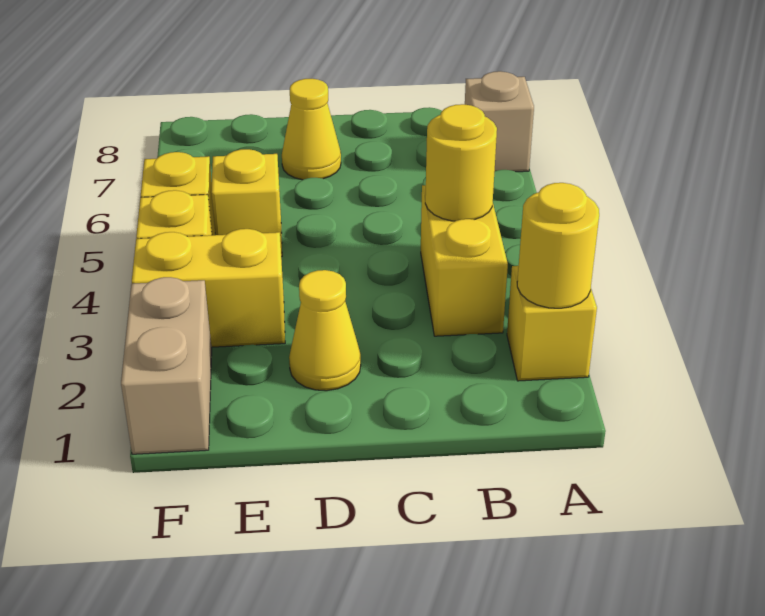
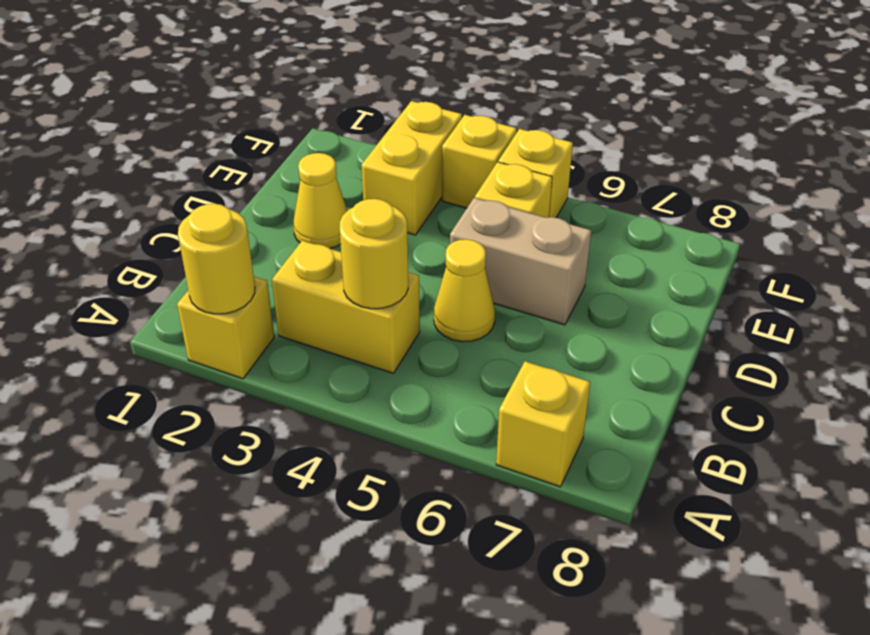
tan 1x1 brick [465,71,534,172] -> yellow 1x1 brick [496,361,590,487]
yellow 1x1 cone [282,79,341,180] -> yellow 1x1 cone moved to [434,239,495,342]
tan 1x2 brick [121,277,212,454] -> tan 1x2 brick moved to [450,198,591,325]

